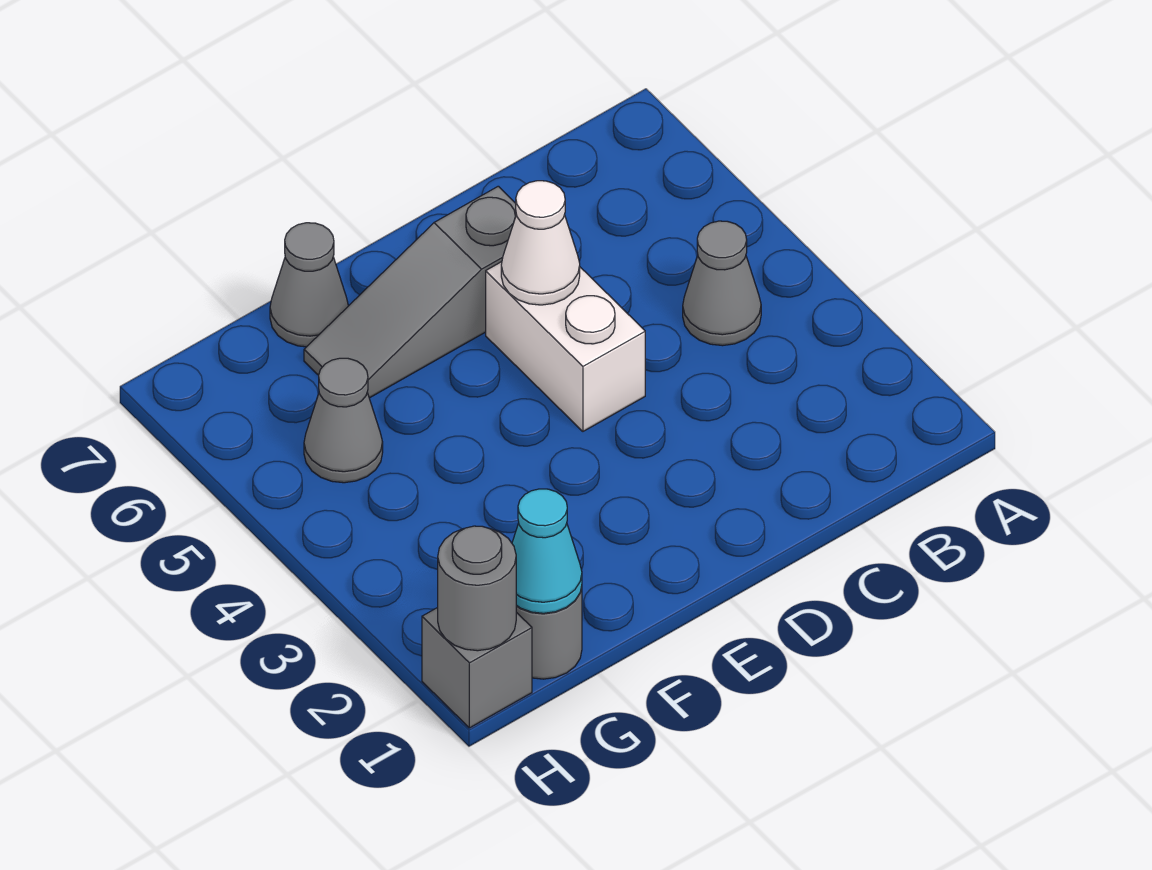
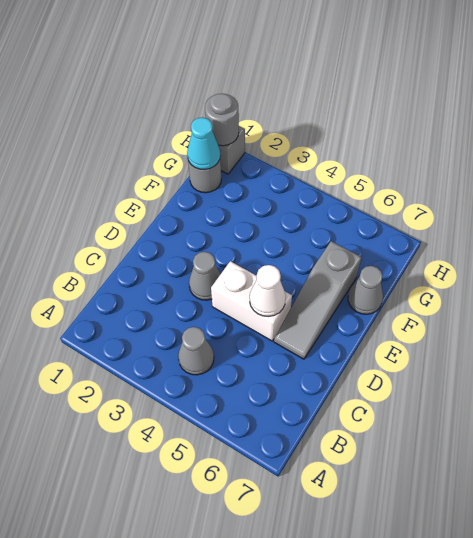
grey 1x3 slope [304,186,516,398] -> grey 1x3 slope turned to [274,241,361,359]
grey 1x1 cone [304,358,383,483] -> grey 1x1 cone moved to [189,252,220,300]

